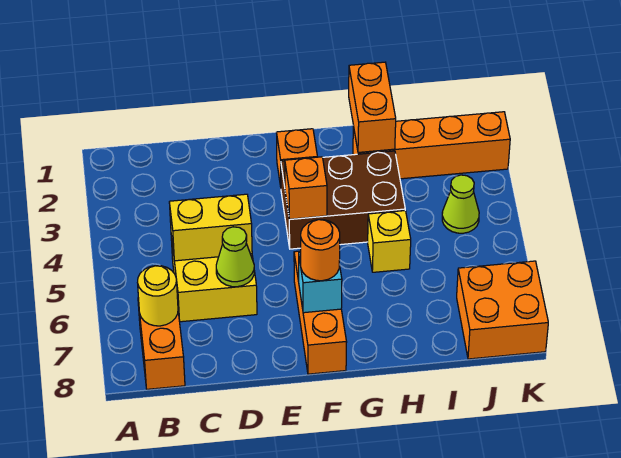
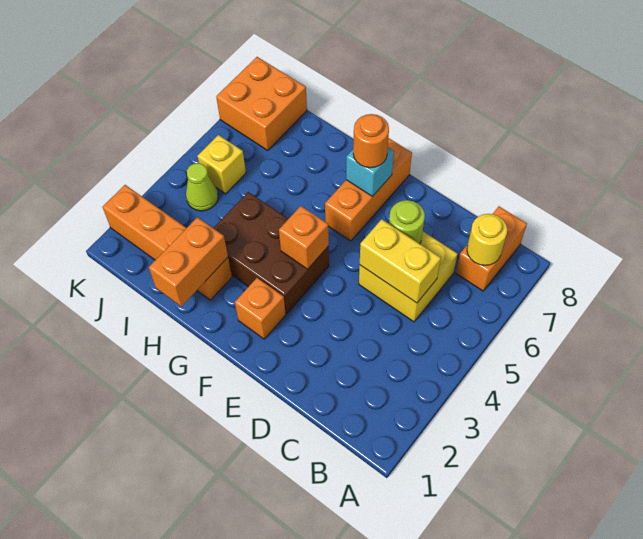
lime 1x1 cone [216,227,254,287] -> lime 1x1 round brick [389,200,425,244]
yellow 1x1 brick [368,211,411,272] -> yellow 1x1 brick moved to [198,135,246,194]

